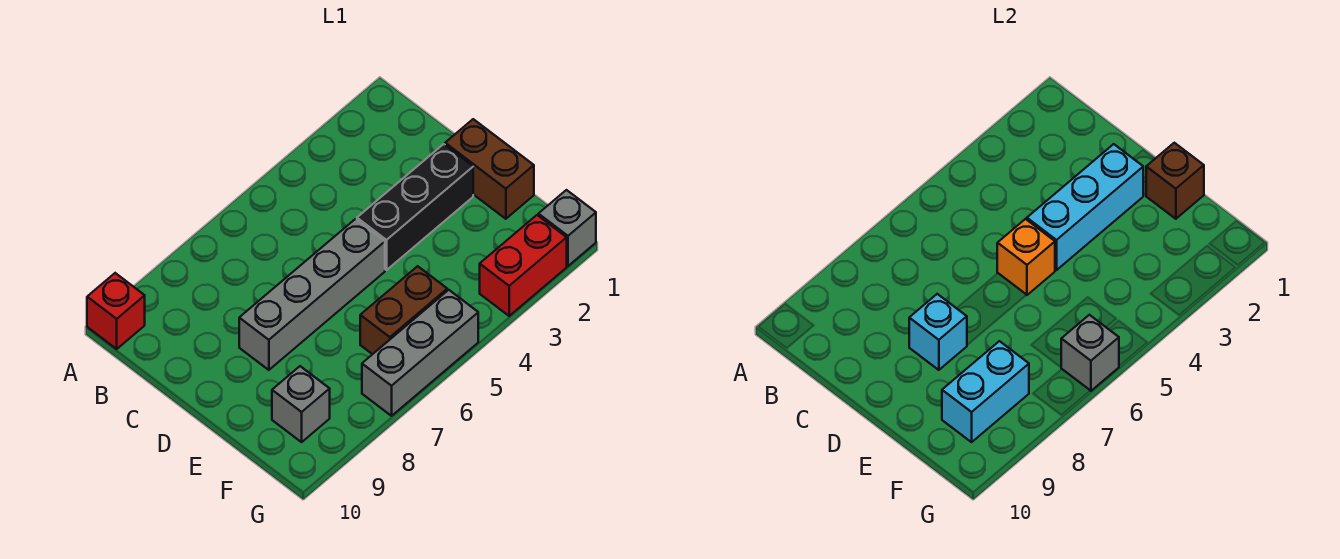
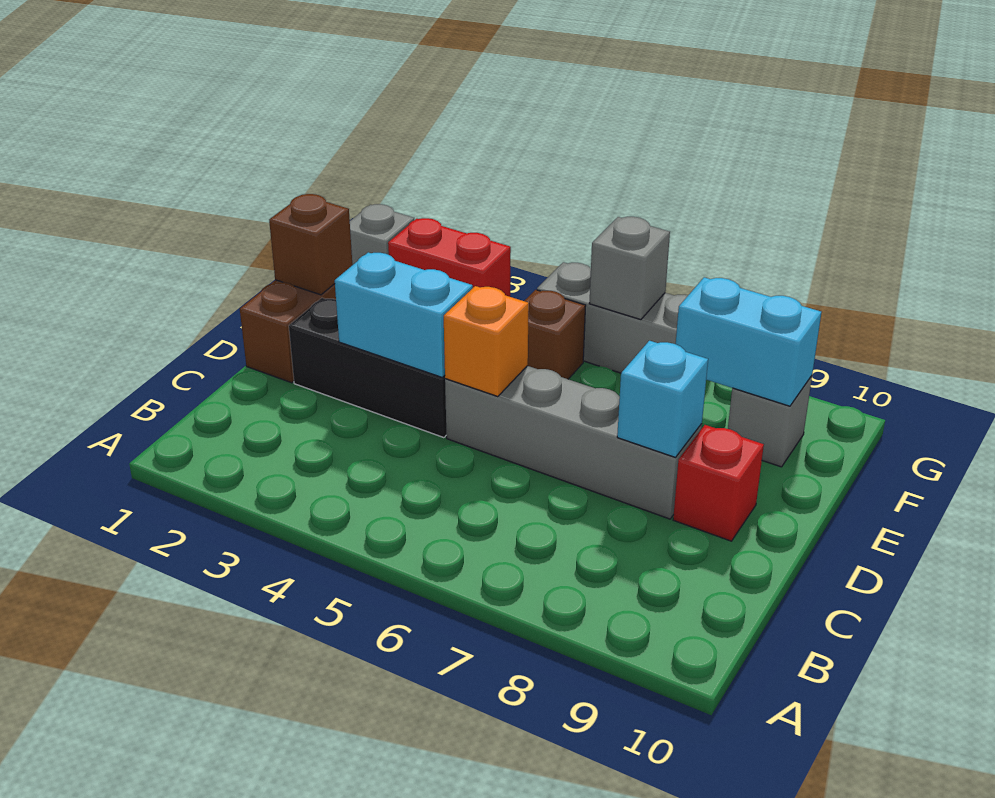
red 1x1 brick [87,273,145,349] -> red 1x1 brick moved to [673,425,764,541]
cyan 1x3 brick [1027,144,1143,270] -> cyan 1x2 brick [335,252,473,377]
brown 1x2 brick [360,266,447,354] -> brown 1x1 brick [524,290,586,379]

